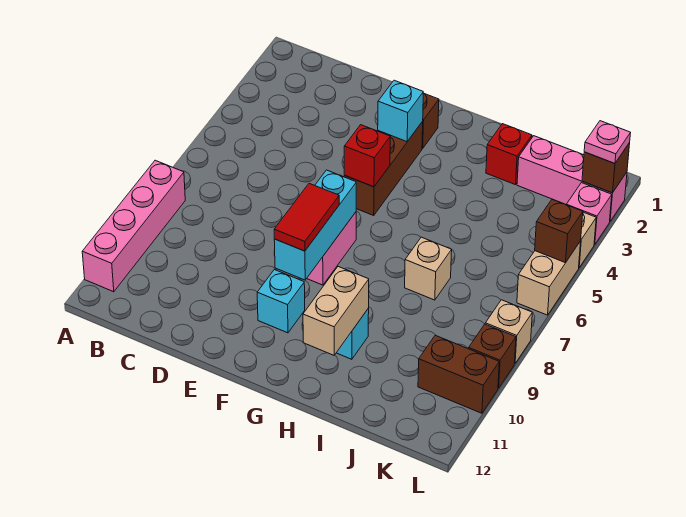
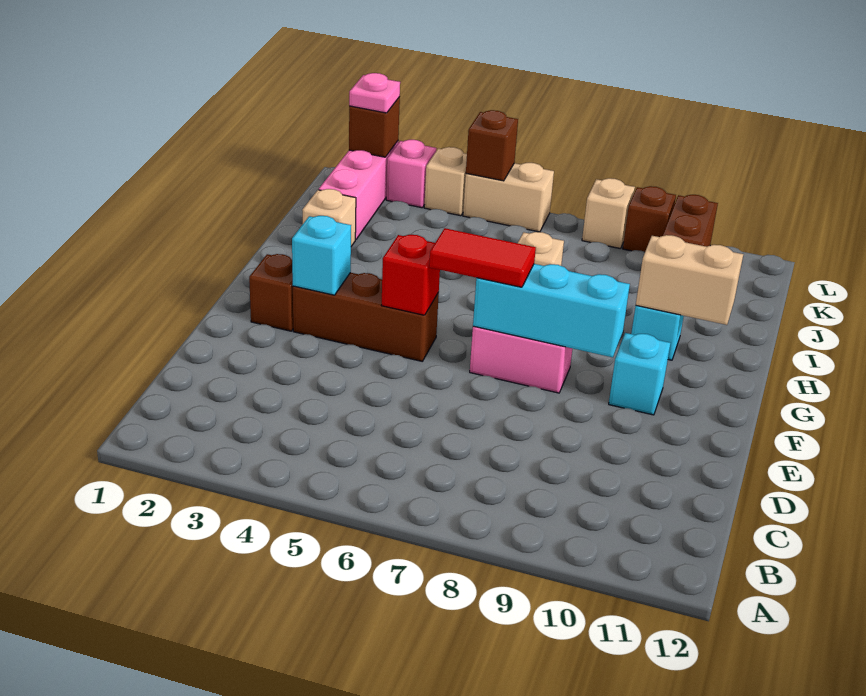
pink 1x4 brick [82,160,185,292] -> none
red 1x2 tile [274,183,339,251] -> red 1x2 tile moved to [429,228,536,287]
red 1x1 brick [486,124,532,185] -> tan 1x1 brick [302,189,356,246]

